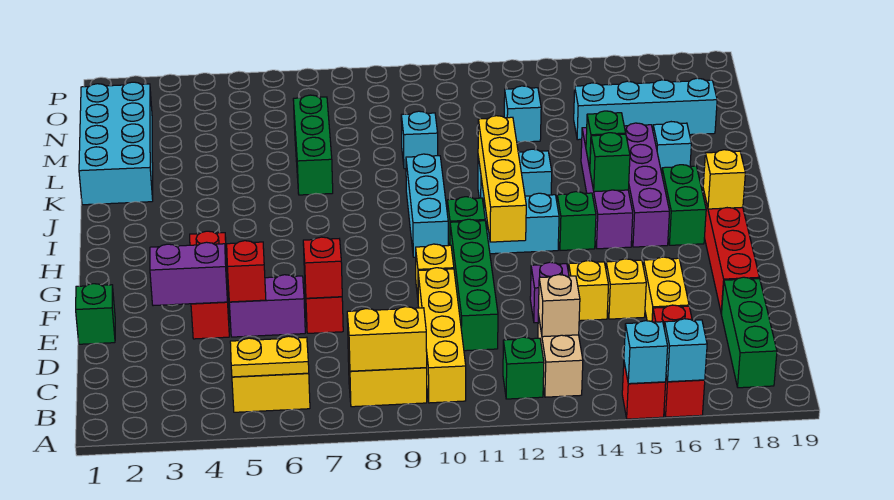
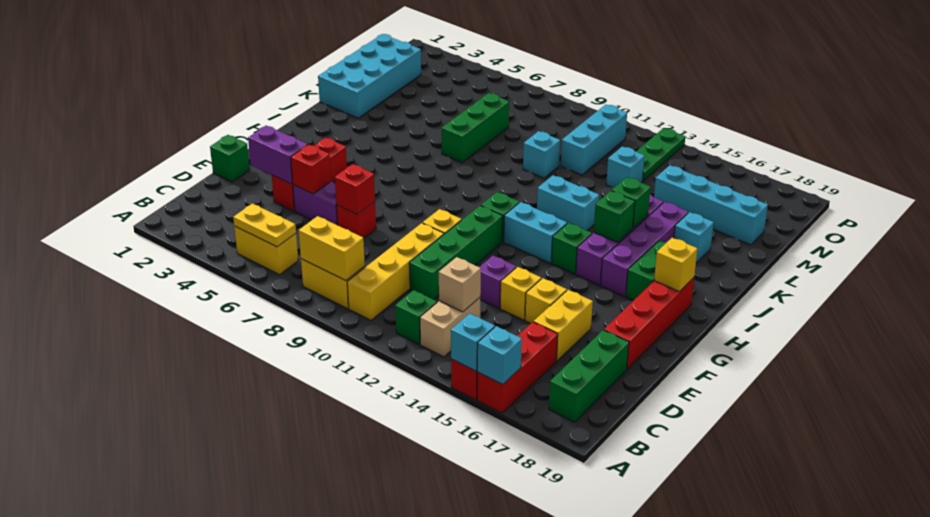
yellow 1x4 brick [478,116,526,242] -> none
cyan 1x3 brick [406,154,448,257] -> cyan 1x3 brick moved to [561,104,627,175]
none -> green 1x3 plate [636,128,685,181]

